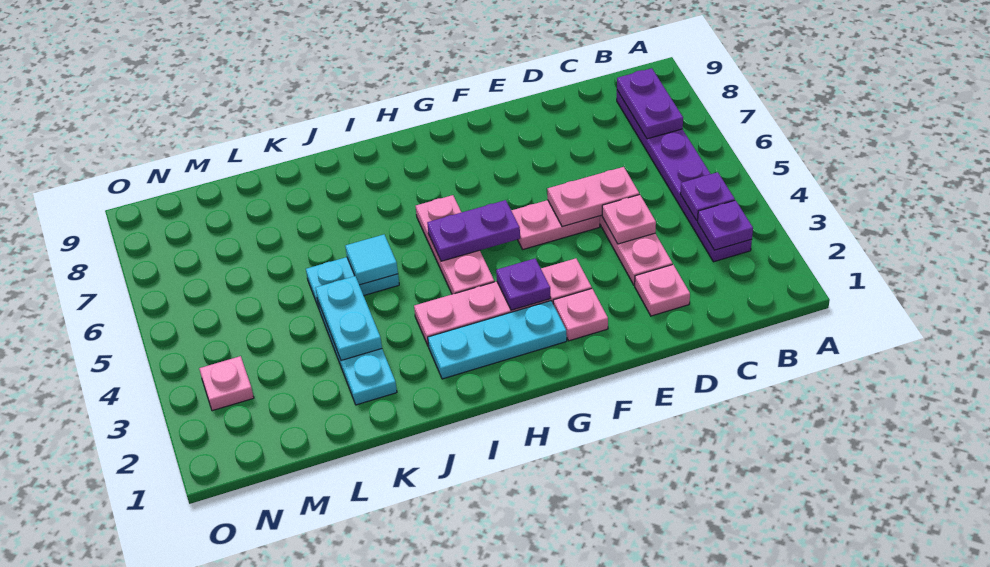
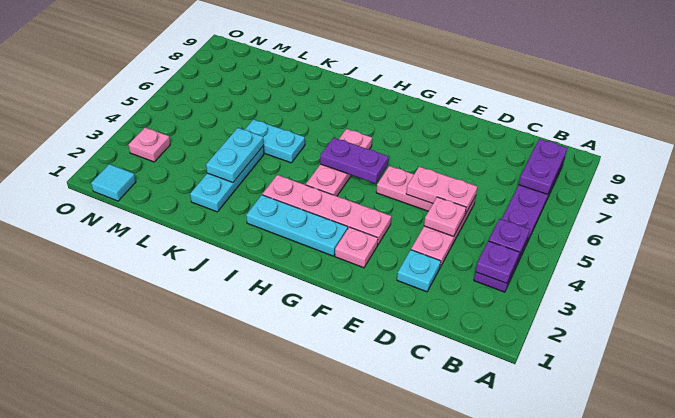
pink 1x1 plate [635,265,690,316] -> cyan 1x1 plate [397,250,441,292]
purple 1x1 plate [496,259,551,310] -> none
cyan 1x1 tile [345,235,398,285] -> cyan 1x1 tile moved to [91,164,136,201]

